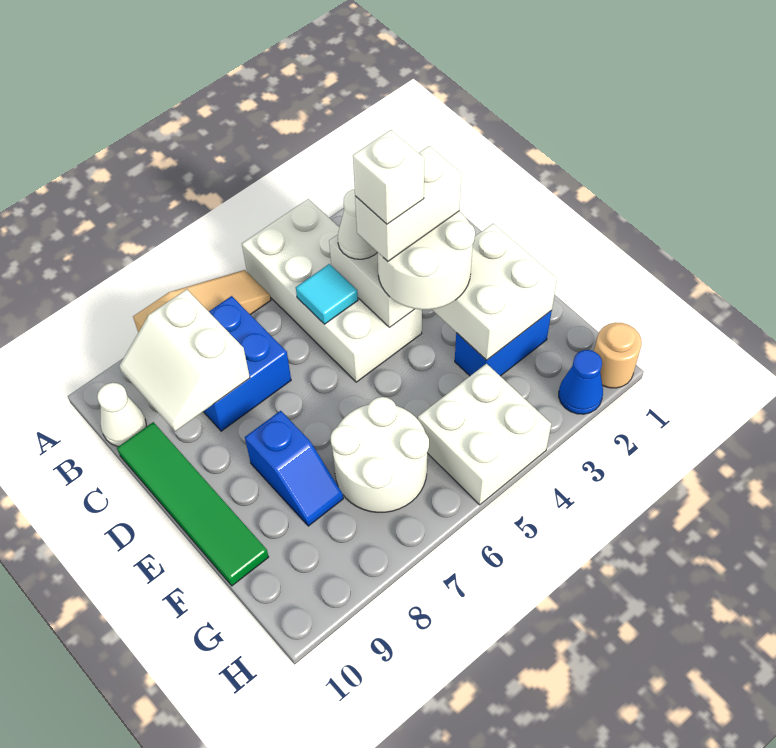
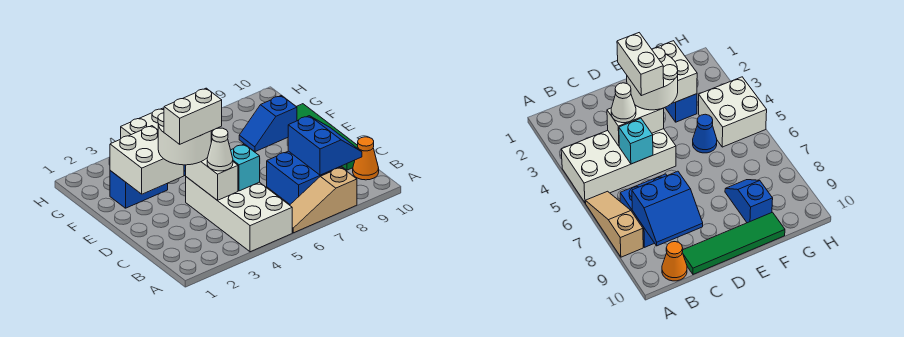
white 2x2 slope [119,289,250,431] -> blue 2x2 slope [288,116,362,175]
white 1x1 cone [97,383,146,446] -> orange 1x1 cone [353,137,379,180]
cyan 1x1 tile [296,264,358,324] -> cyan 1x1 brick [231,144,260,191]
white 1x1 brick [353,130,424,224] -> none
blue 1x2 slope [245,411,343,526] -> blue 1x2 slope turned to [239,95,297,152]
white 2x2 round brick [331,397,429,512] -> none
tan 1x1 round brick [594,323,642,388] -> none
blue 1x1 cone [559,350,603,414] -> blue 1x1 cone moved to [693,114,717,153]

